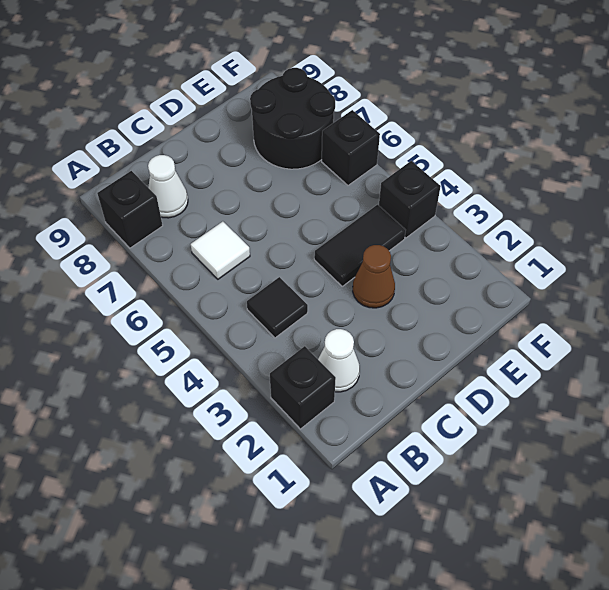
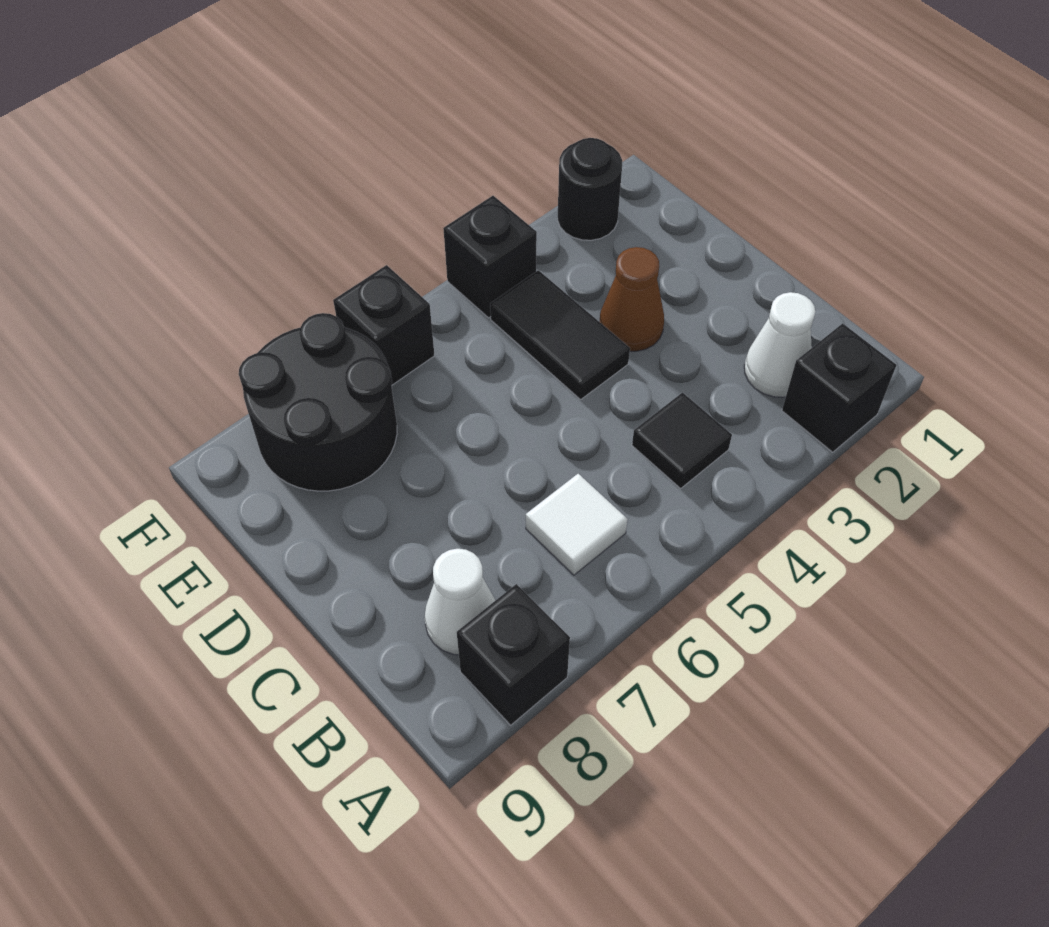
none -> black 1x1 round brick [557,138,622,240]

